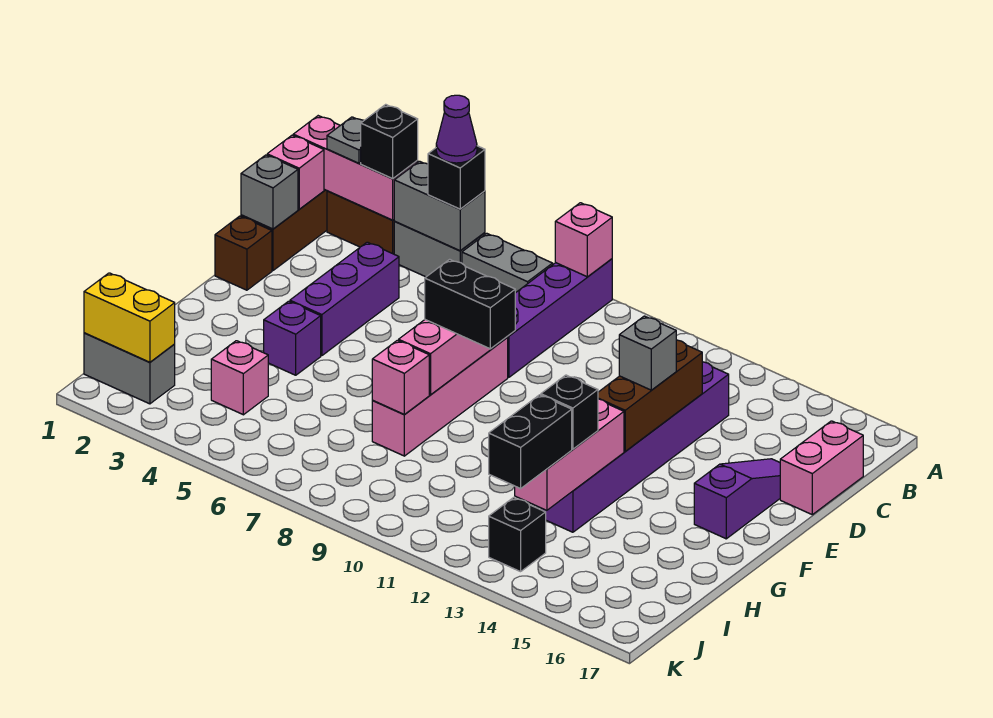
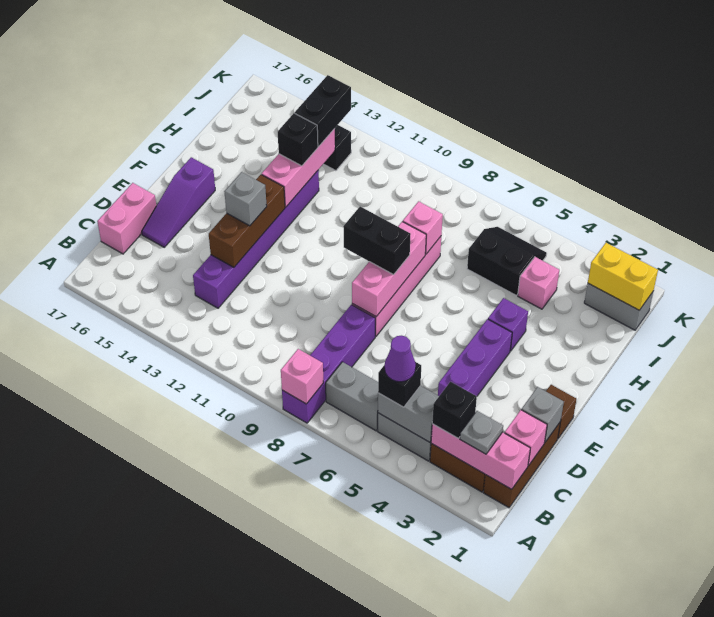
none -> black 2x2 slope [467,227,547,295]

